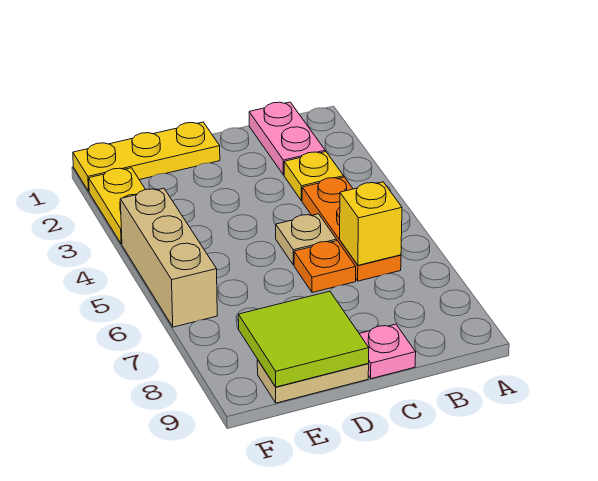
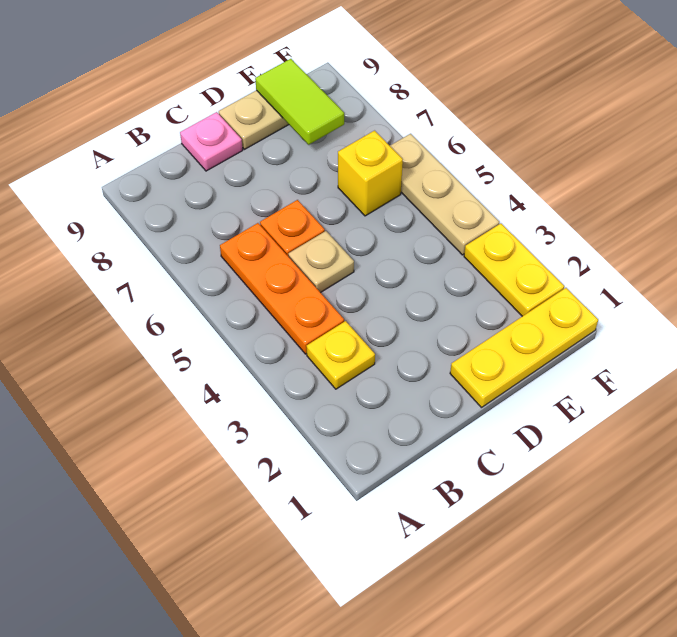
pink 1x2 plate [249,102,325,175] -> none
yellow 1x1 brick [340,182,402,265] -> yellow 1x1 brick moved to [338,131,403,216]
lime 2x2 tile [238,291,369,387] -> lime 1x2 tile [255,59,344,145]
tan 1x3 brick [120,188,217,327] -> tan 1x3 plate [390,134,499,255]

